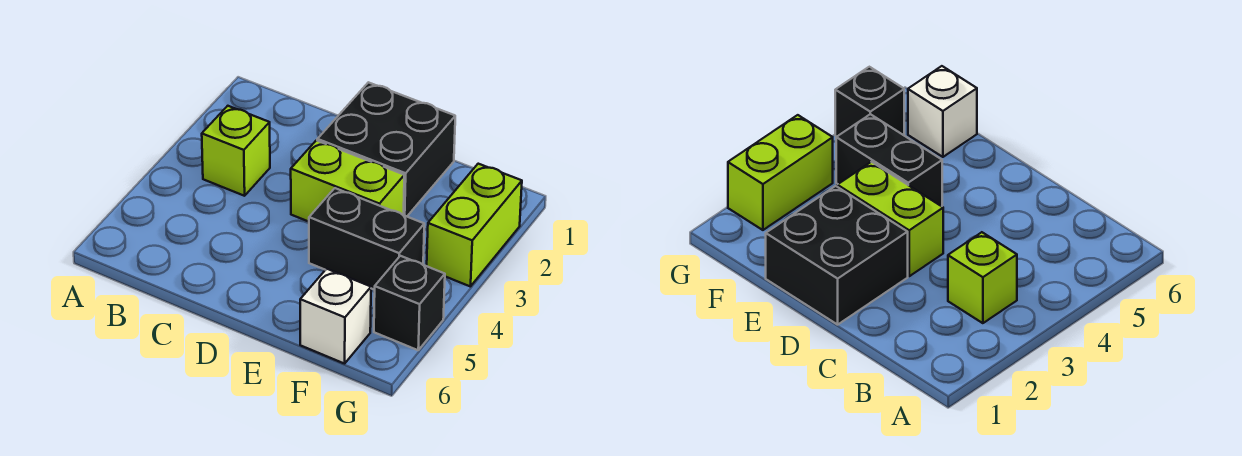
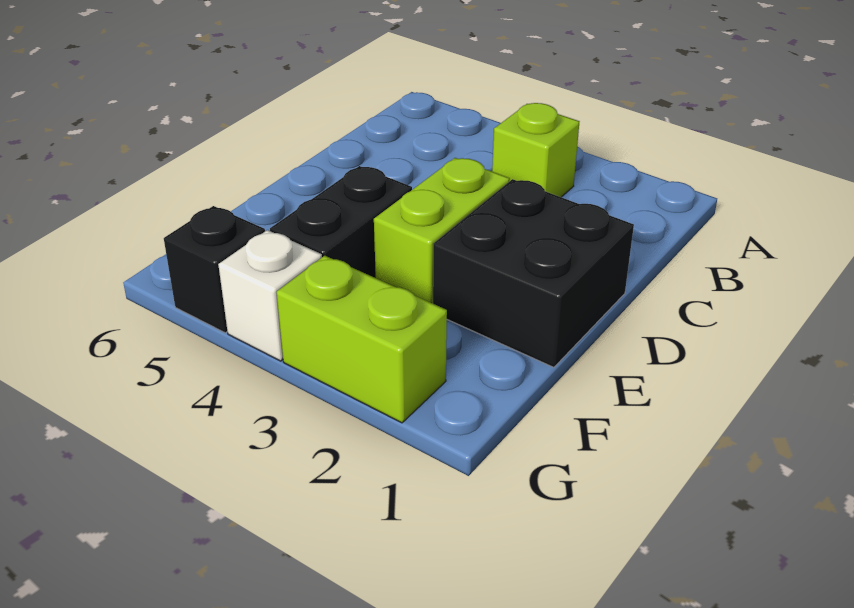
white 1x1 brick [300,269,371,364] -> white 1x1 brick moved to [218,230,322,361]

